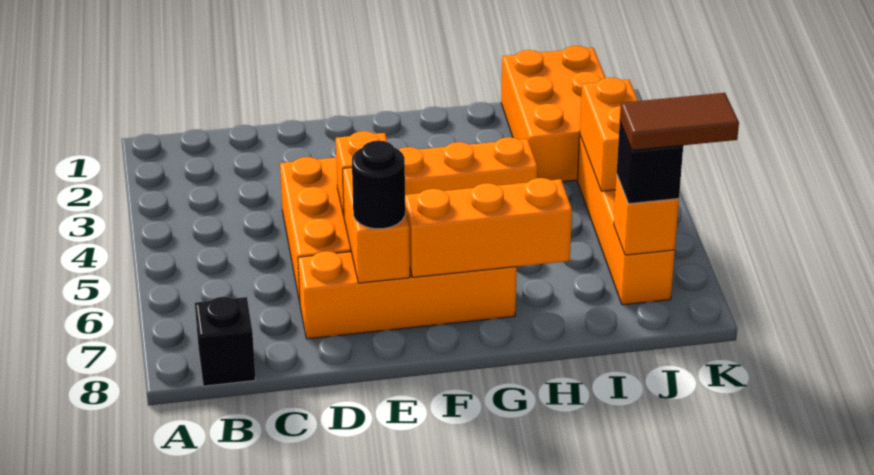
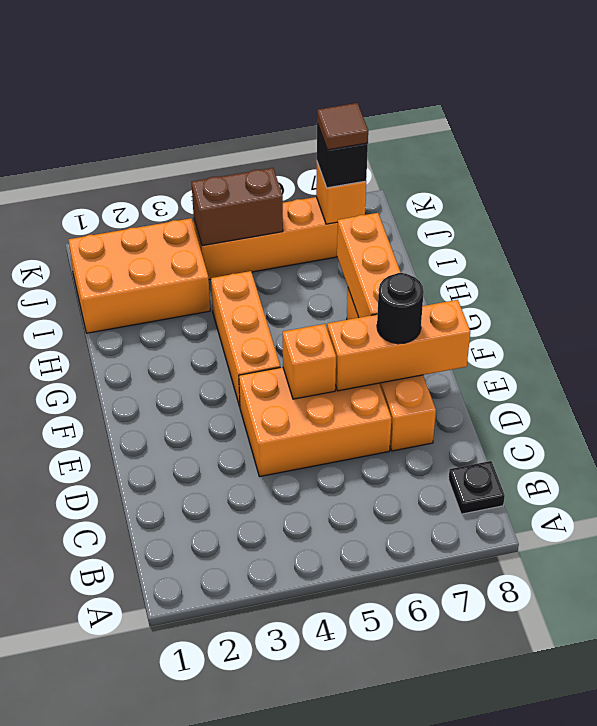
black 1x1 brick [195,297,256,386] -> black 1x1 plate [449,461,505,514]
orange 1x2 brick [343,168,410,283] -> orange 1x3 brick [327,300,470,391]
orange 1x2 brick [580,78,638,191] -> brown 1x2 brick [192,168,283,246]
brown 1x2 tile [620,93,739,150] -> brown 1x1 tile [317,103,368,150]

